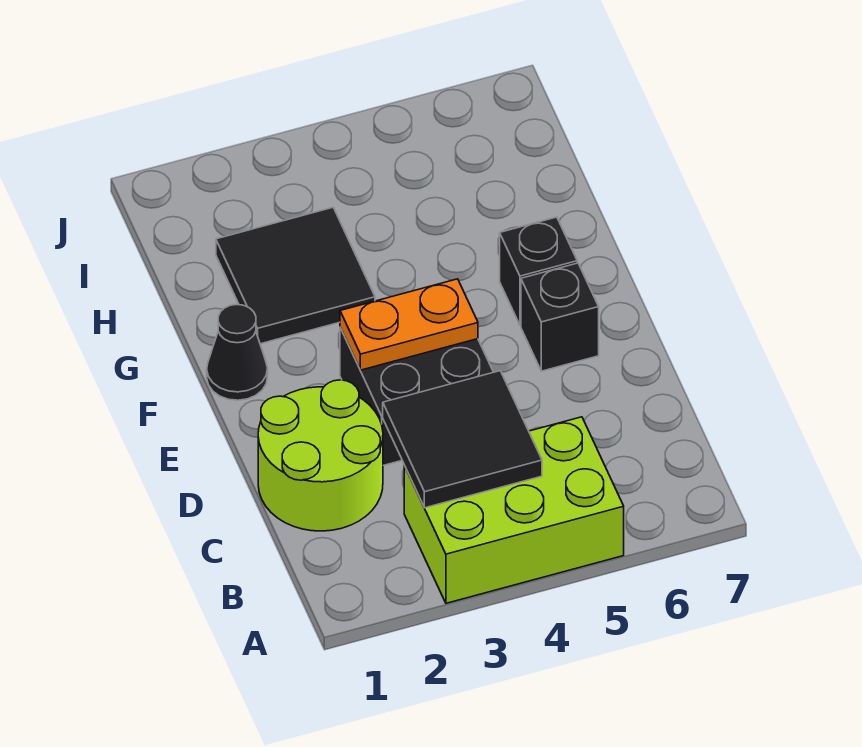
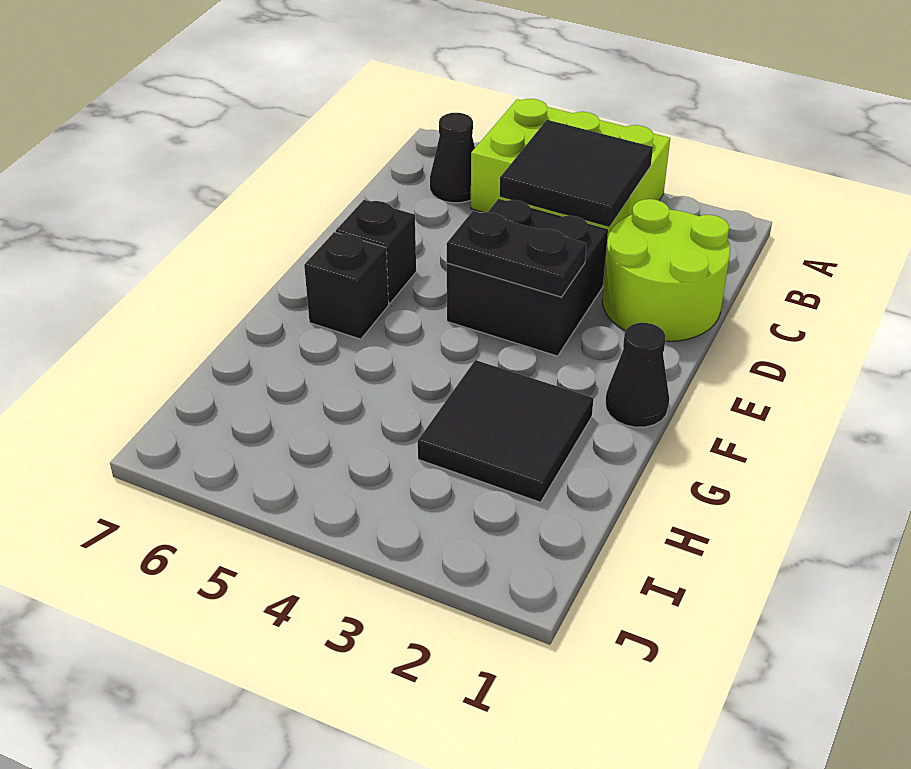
none -> black 1x1 cone [430,113,475,203]
orange 1x2 plate [340,279,478,370] -> black 1x2 plate [447,211,587,297]

